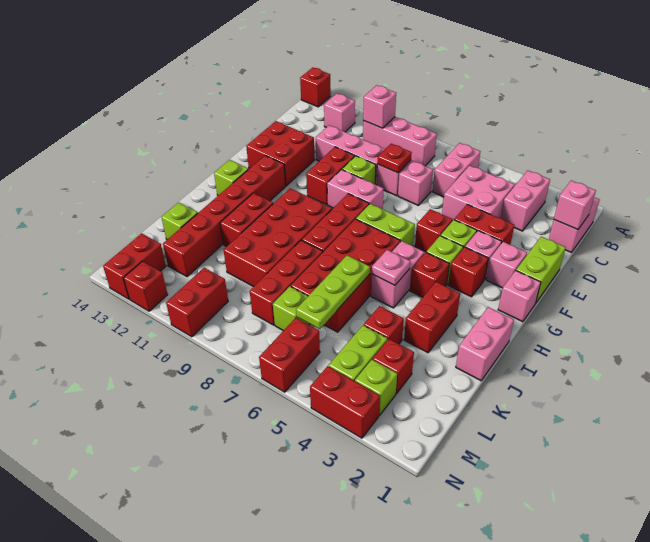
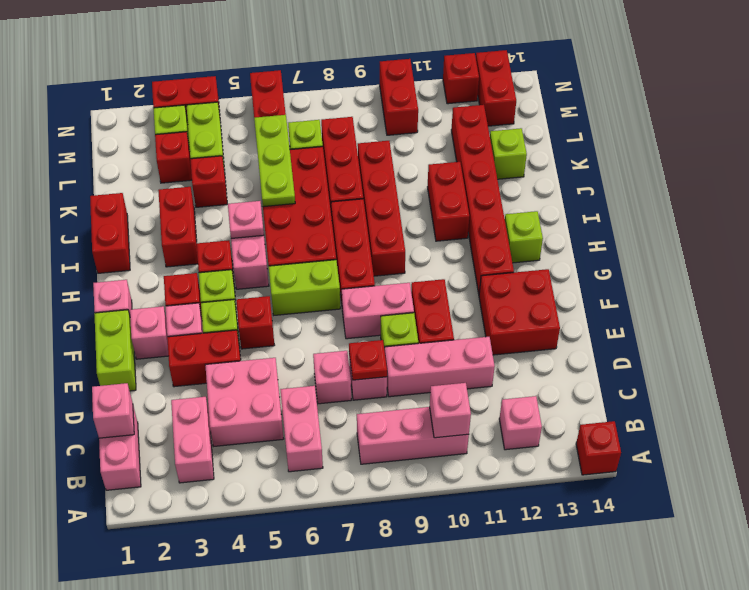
red 2x4 brick [223,188,332,287] -> red 1x4 brick [358,141,405,276]
pink 1x2 brick [456,307,514,381] -> red 1x2 brick [90,193,130,273]

